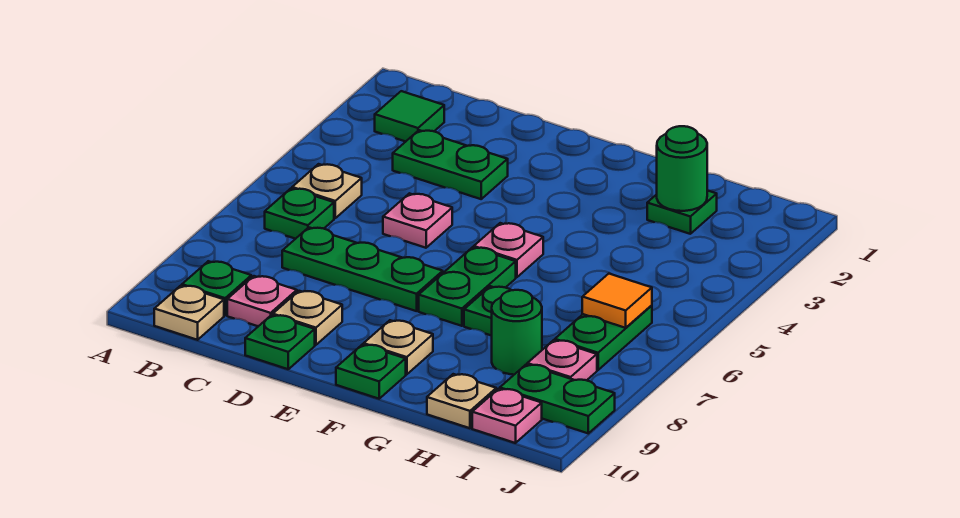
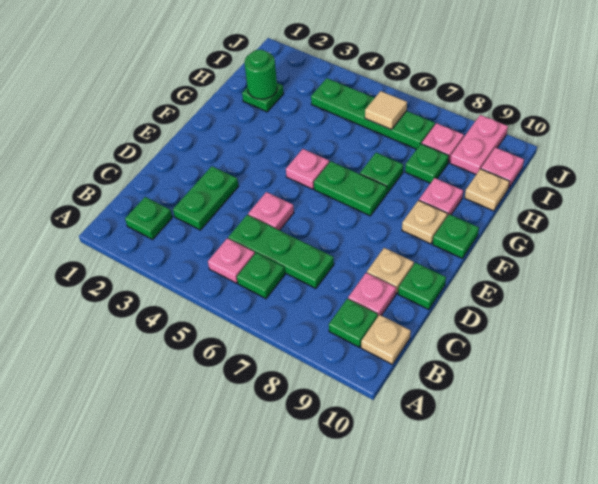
green 1x1 tile [375,91,444,142] -> green 1x1 plate [125,197,172,239]
tan 1x1 plate [292,164,362,218] -> pink 1x1 plate [208,238,255,283]
green 1x3 plate [282,227,443,311] -> green 1x3 plate turned to [228,215,334,288]
none -> pink 1x1 plate [419,178,463,216]
green 1x1 round brick [492,290,542,375] -> green 1x1 plate [405,144,449,183]
green 1x2 plate [555,305,652,370] -> green 1x4 plate [311,78,435,149]
orange 1x1 tile [582,274,652,328] -> tan 1x1 tile [365,91,407,129]
green 1x2 plate [500,364,615,433] -> pink 1x2 plate [450,115,508,174]

